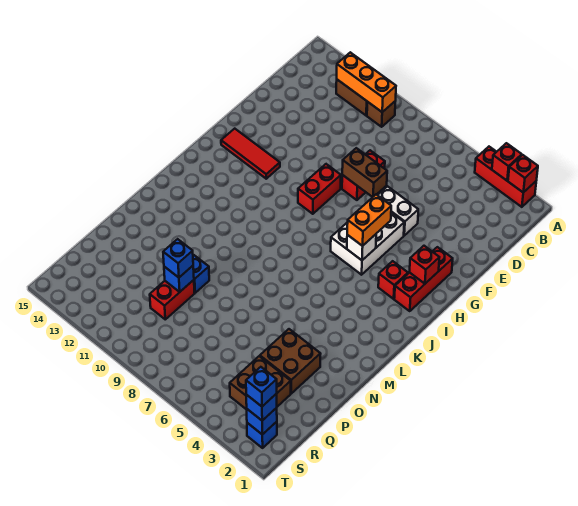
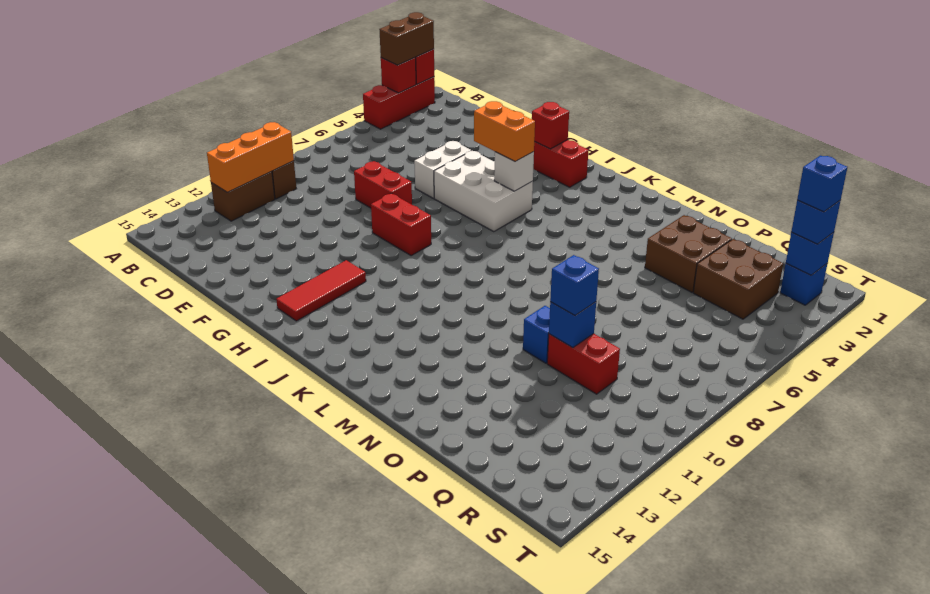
brown 1x2 brick [342,148,387,197] -> brown 1x2 brick moved to [379,12,434,65]
red 1x1 brick [378,261,408,299] -> none

